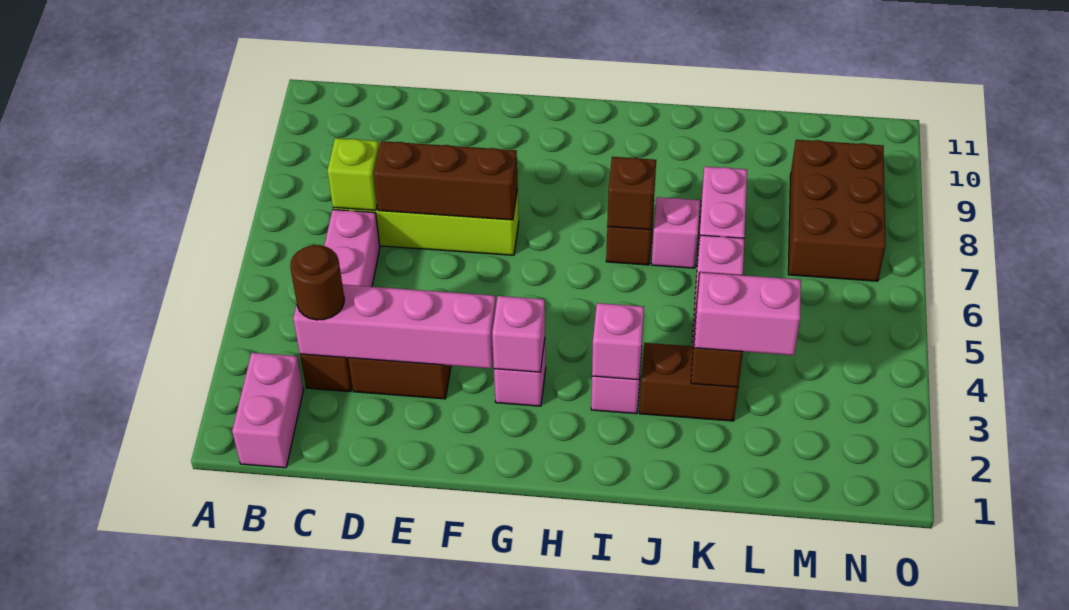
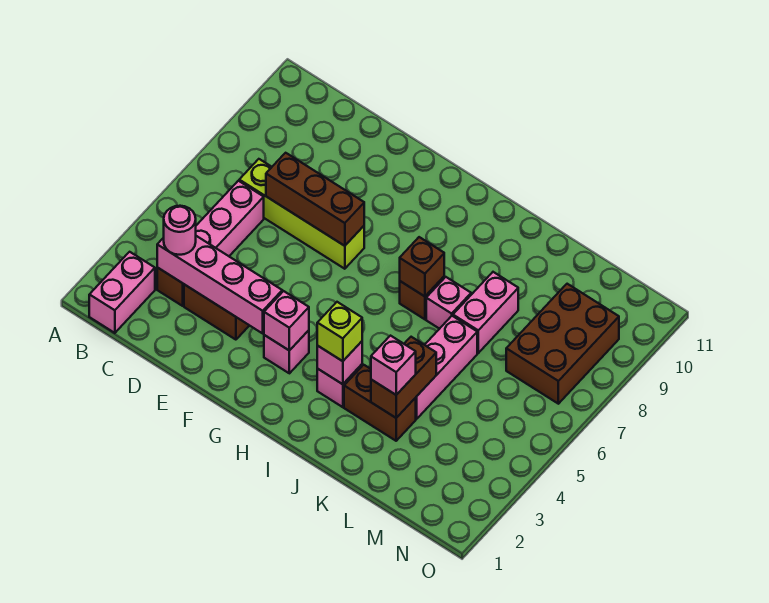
brown 1x1 round brick [290,245,344,320] -> pink 1x1 round brick [164,206,196,255]
lime 1x1 brick [327,138,379,210] -> lime 1x1 brick moved to [317,302,362,361]
pink 1x2 brick [694,272,801,355] -> pink 1x1 brick [371,336,416,395]

